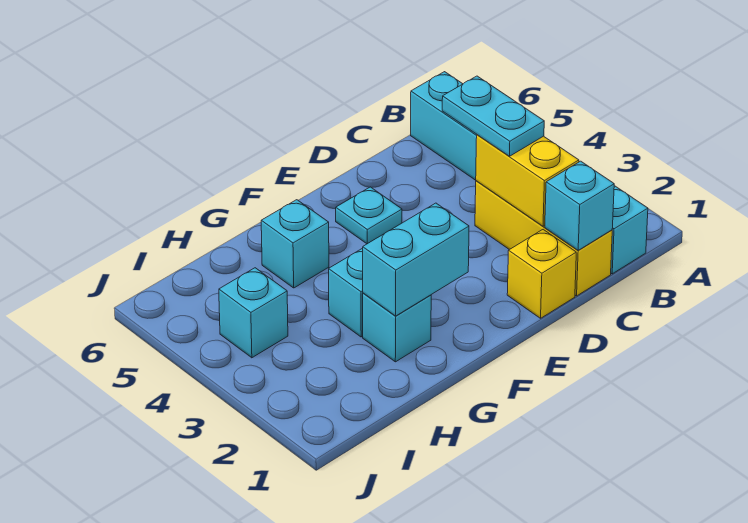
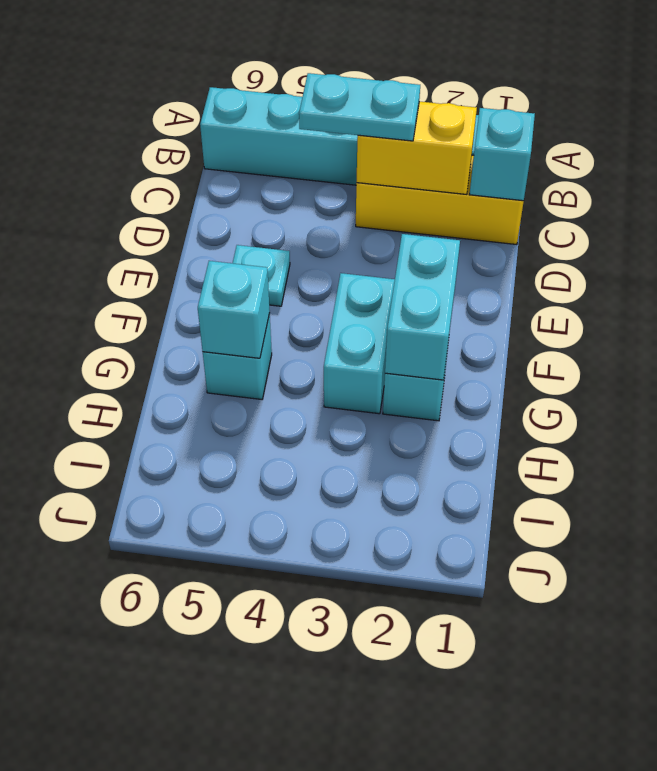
yellow 1x1 brick [507,229,576,318] -> none
cyan 1x1 brick [219,268,288,358] -> cyan 1x1 brick moved to [198,261,270,358]

